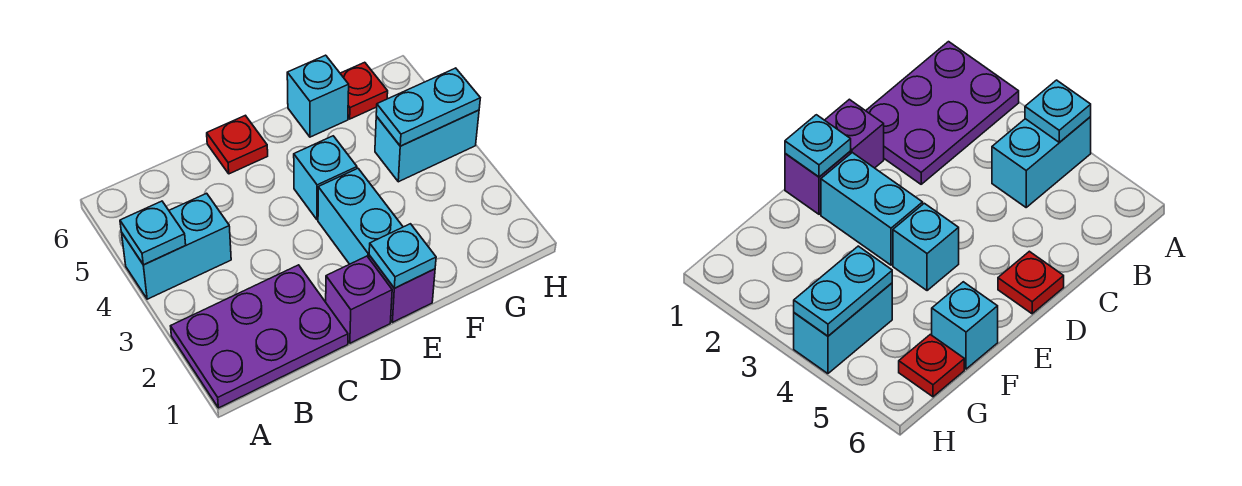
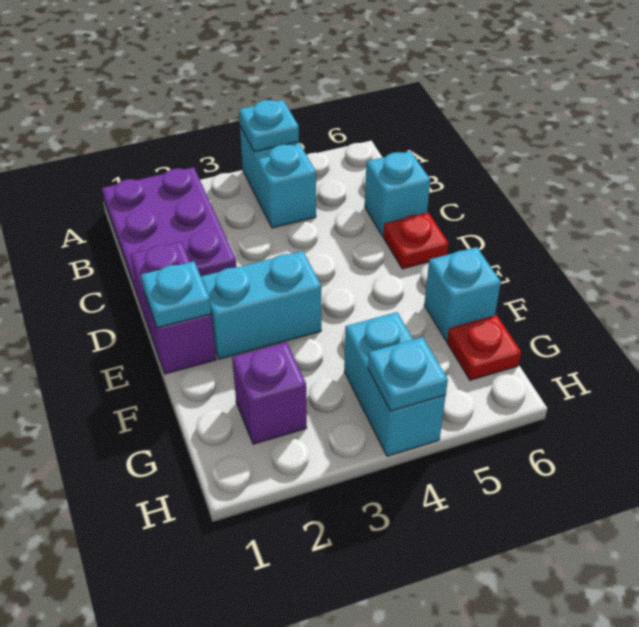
cyan 1x1 brick [294,136,357,220] -> cyan 1x1 brick moved to [365,151,430,236]
none -> purple 1x1 brick [232,342,307,444]
cyan 1x2 plate [376,68,480,146] -> cyan 1x1 plate [368,337,448,411]

